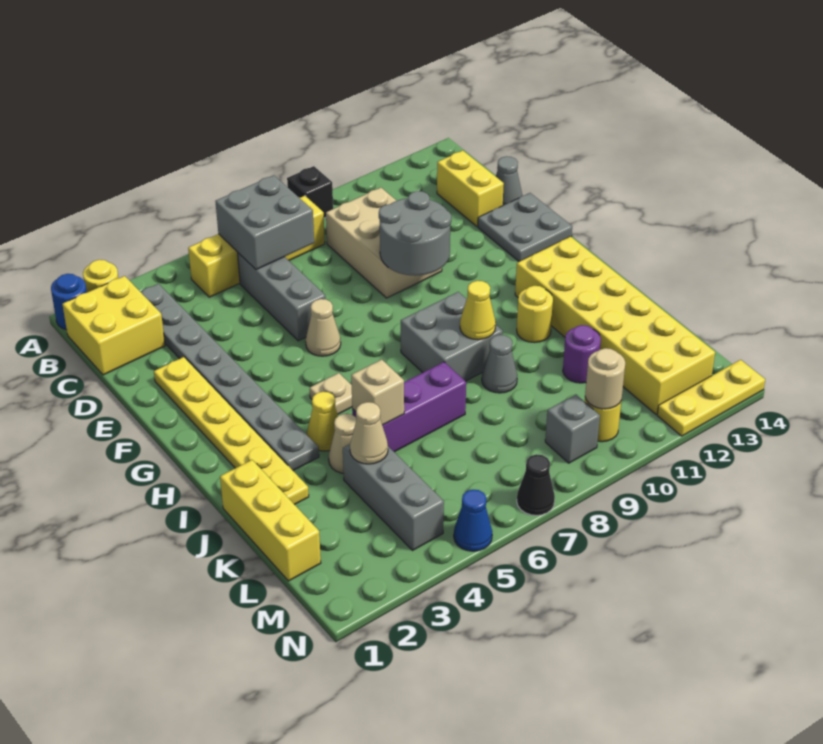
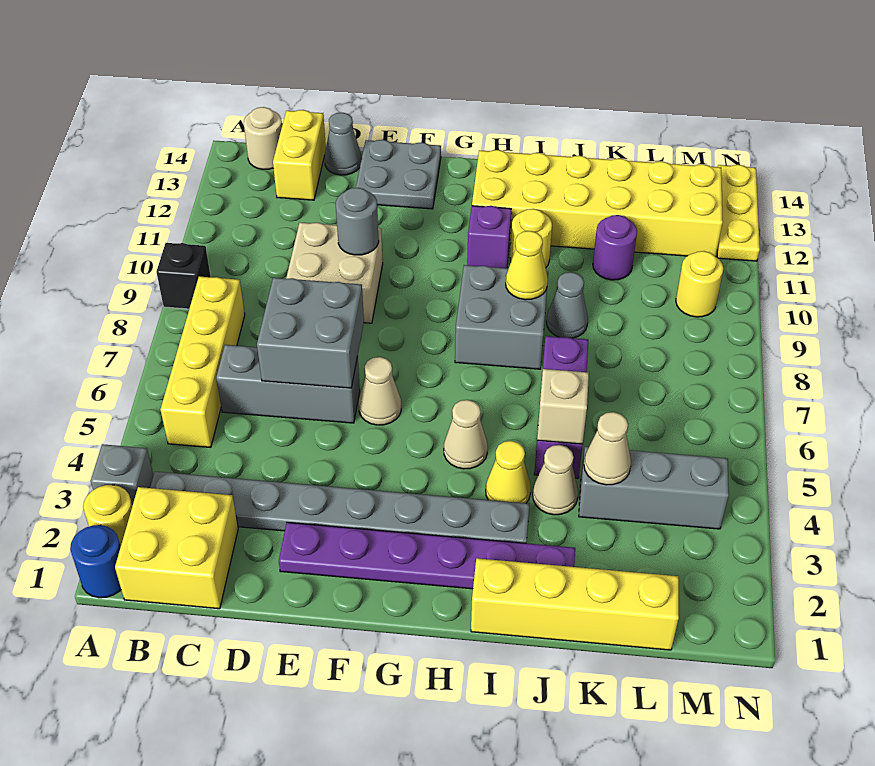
grey 2x2 brick [215,175,314,270] -> grey 2x2 brick moved to [257,278,364,388]
tan 2x3 brick [326,188,442,298] -> tan 2x2 brick [286,223,383,323]
yellow 1x2 brick [437,150,504,226] -> yellow 1x2 brick turned to [273,110,326,200]
yellow 1x6 plate [154,357,309,505] -> purple 1x6 plate [279,522,575,589]
grey 2x2 round brick [379,191,451,276] -> grey 1x1 round brick [336,188,379,255]
tan 1x1 plate [310,373,352,414] -> tan 1x1 cone [444,400,488,469]
none -> purple 1x1 brick [467,206,511,268]
yellow 1x3 brick [220,460,321,581] -> yellow 1x4 brick [471,558,679,650]
grey 1x1 brick [545,395,600,463] -> grey 1x1 brick moved to [91,444,153,506]
tan 1x1 round brick [585,348,625,409] -> tan 1x1 round brick moved to [244,107,282,169]
blue 1x1 cone [454,490,492,551] -> none
black 1x1 cone [517,454,555,515] -> none

